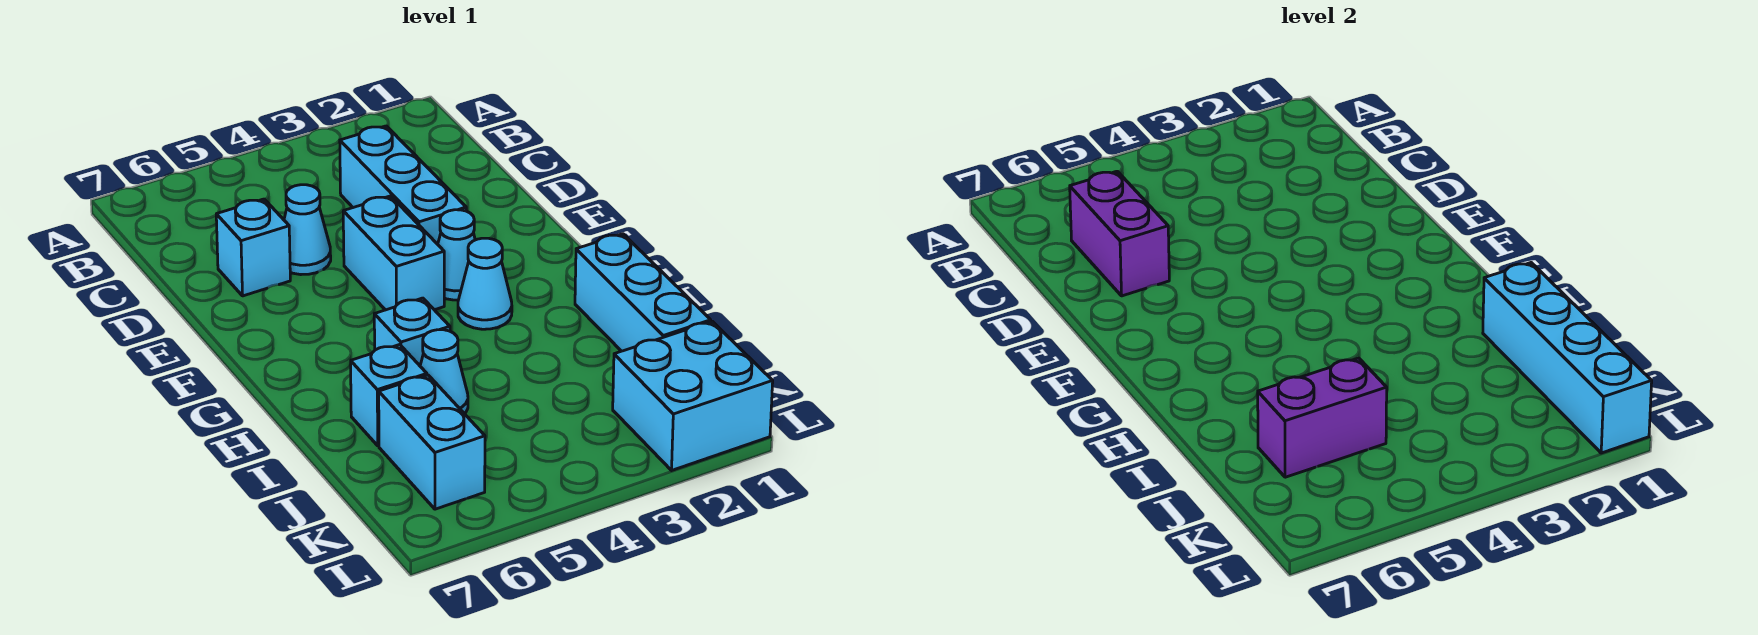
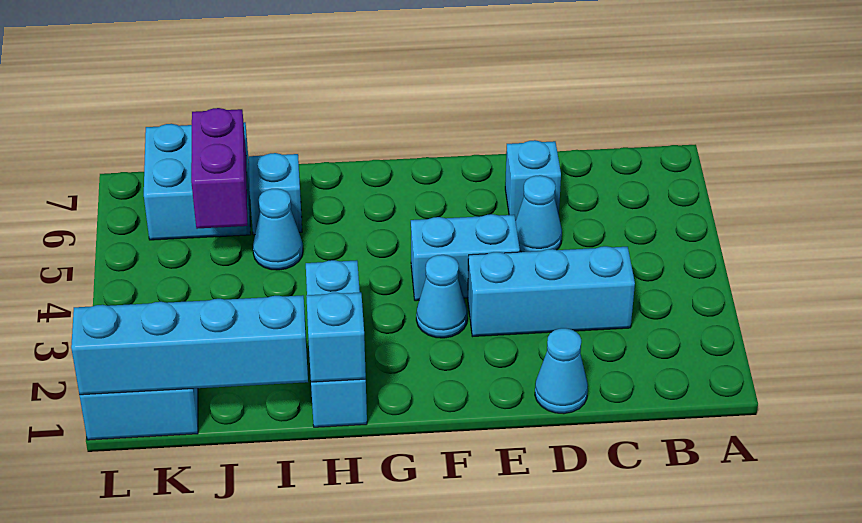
purple 1x2 brick [1070,171,1169,296] -> none
cyan 1x1 cone [458,238,512,329] -> cyan 1x1 cone moved to [535,328,588,414]
cyan 1x3 brick [575,234,711,351] -> cyan 1x3 brick turned to [306,260,367,427]
cyan 1x1 brick [374,298,450,366] -> cyan 1x1 brick moved to [306,292,366,382]
cyan 1x2 brick [379,375,485,509] -> cyan 2x2 brick [144,122,251,240]

